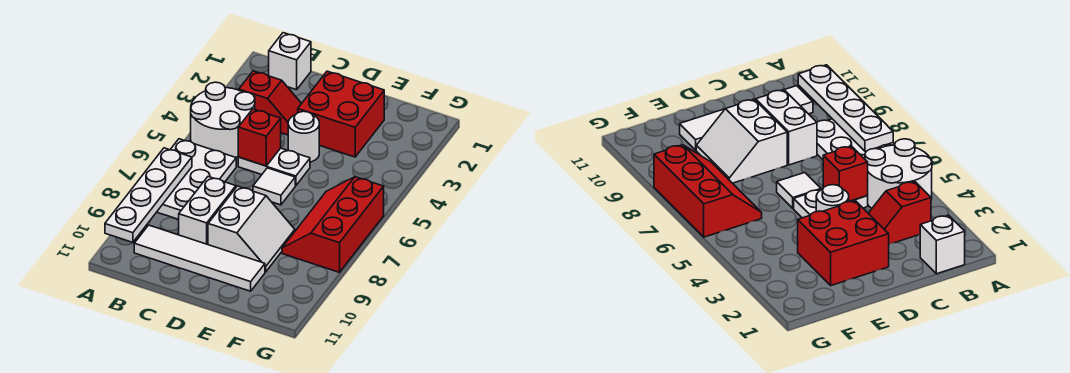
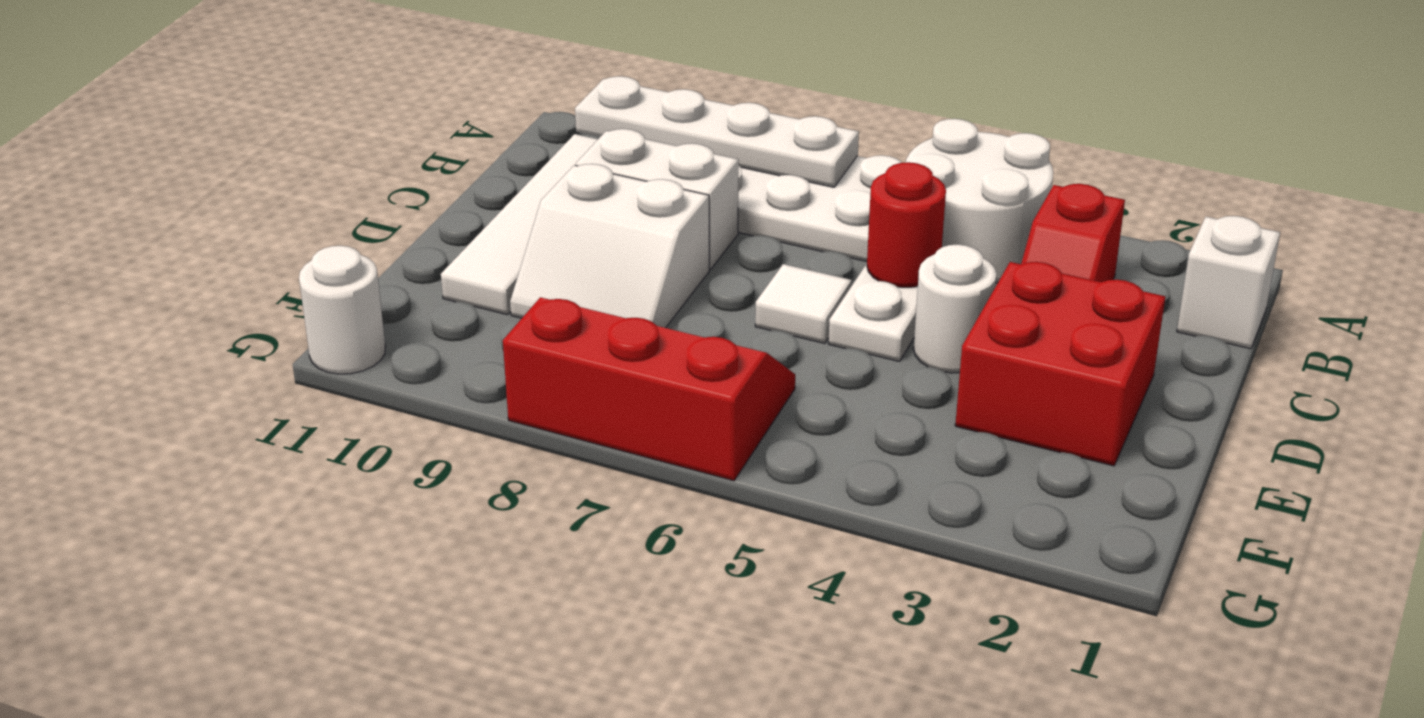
red 1x1 brick [238,109,281,166] -> red 1x1 round brick [867,162,946,287]
none -> white 1x1 round brick [299,246,385,374]

